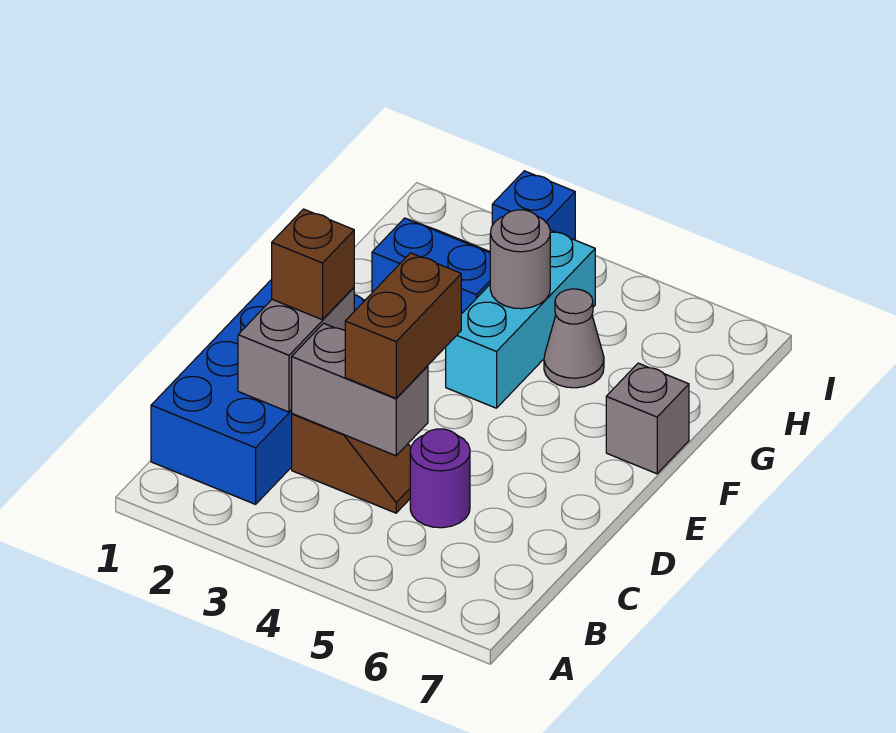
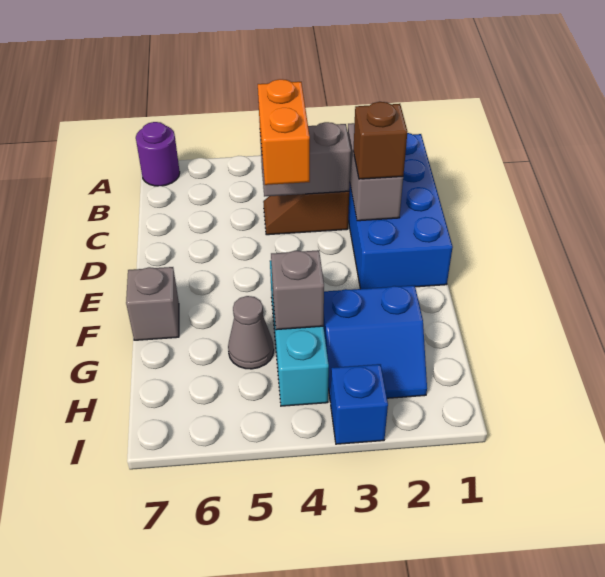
brown 1x2 brick [345,253,461,398] -> orange 1x2 brick [258,79,310,185]
purple 1x1 round brick [410,429,470,528] -> purple 1x1 round brick moved to [136,122,180,186]
grey 1x1 round brick [490,210,550,309] -> grey 1x1 brick [271,250,324,330]

